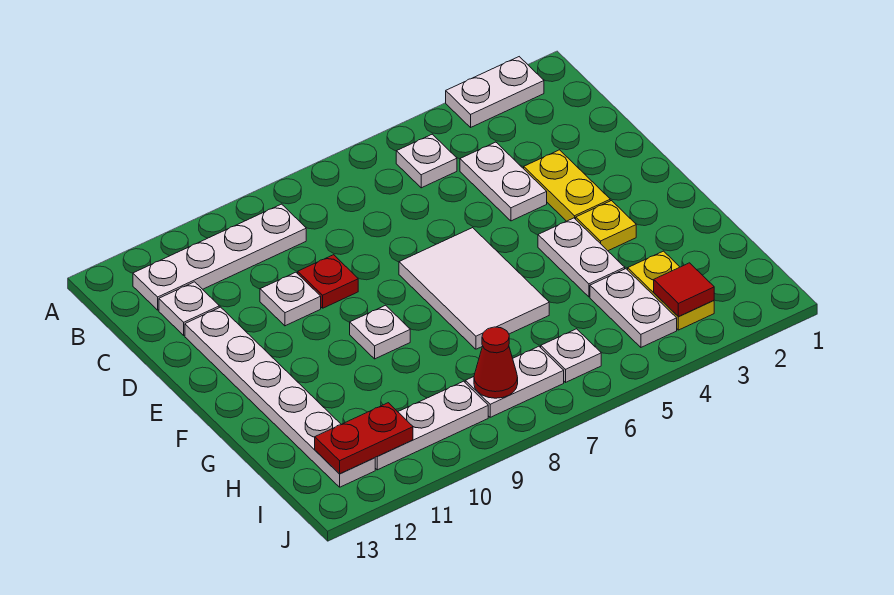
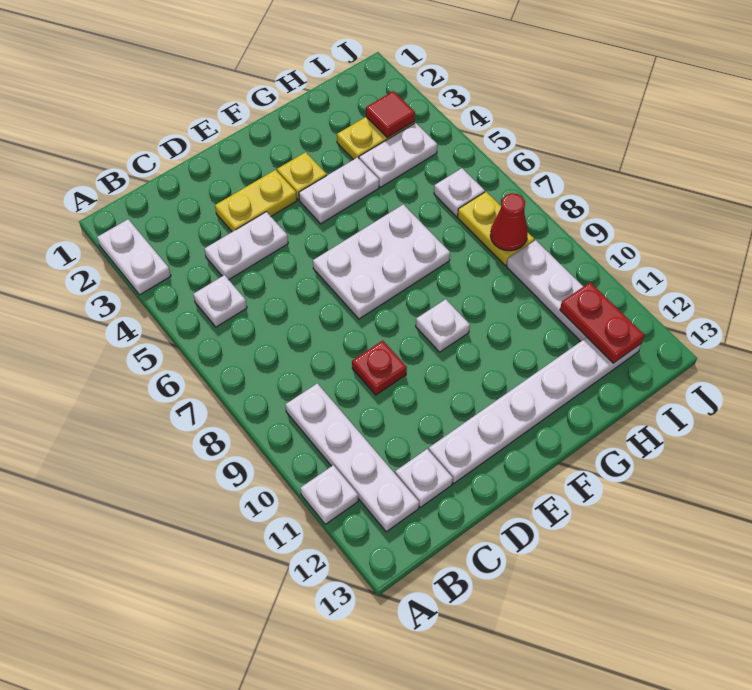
white 1x1 plate [260,272,321,326] -> white 1x1 plate moved to [300,465,358,524]
white 2x3 tile [399,228,549,349] -> white 2x3 plate [313,204,450,319]
white 1x2 plate [465,346,564,417] -> yellow 1x2 plate [458,192,534,265]

